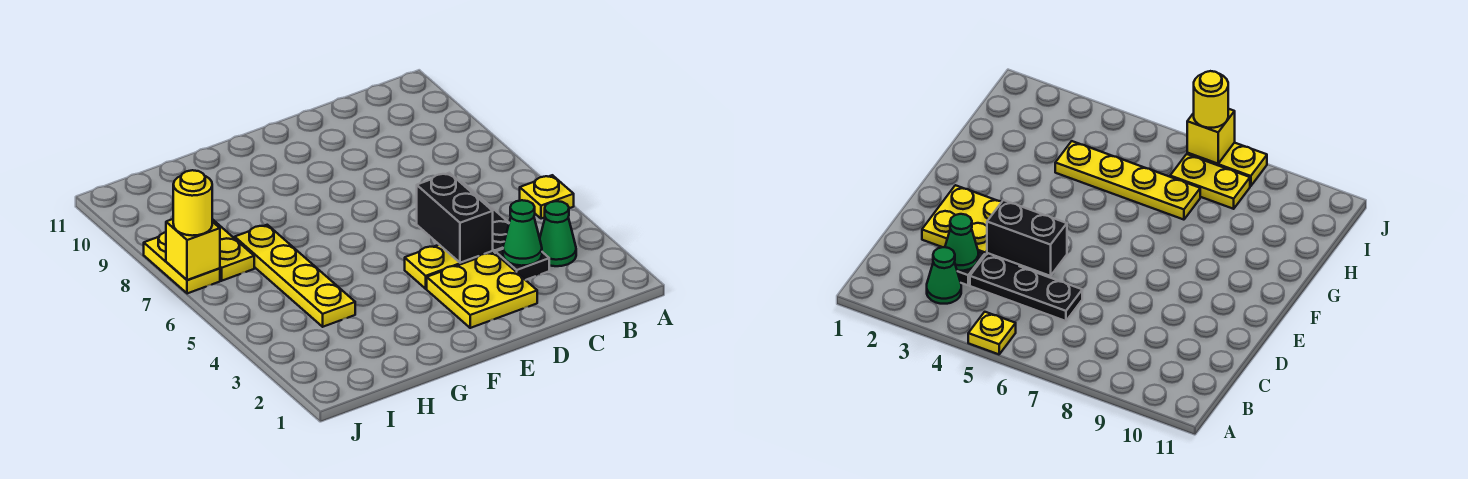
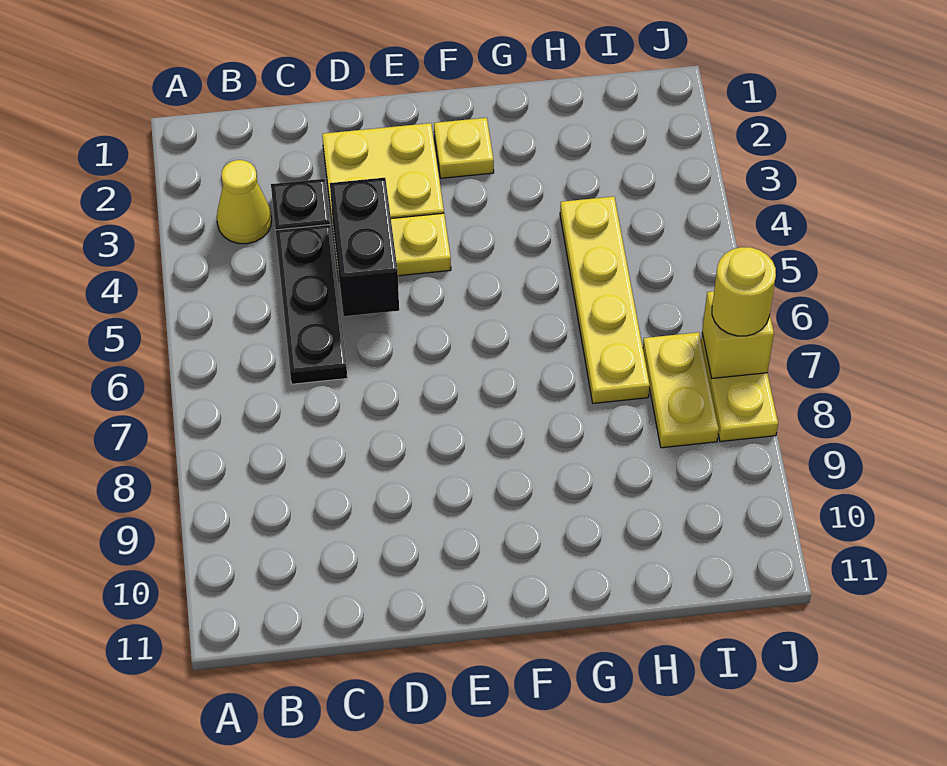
yellow 1x1 plate [520,175,574,219] -> yellow 1x1 plate moved to [434,118,494,178]
green 1x1 cone [540,201,576,266] -> yellow 1x1 cone [217,160,272,244]
green 1x1 cone [503,200,542,266] -> none

